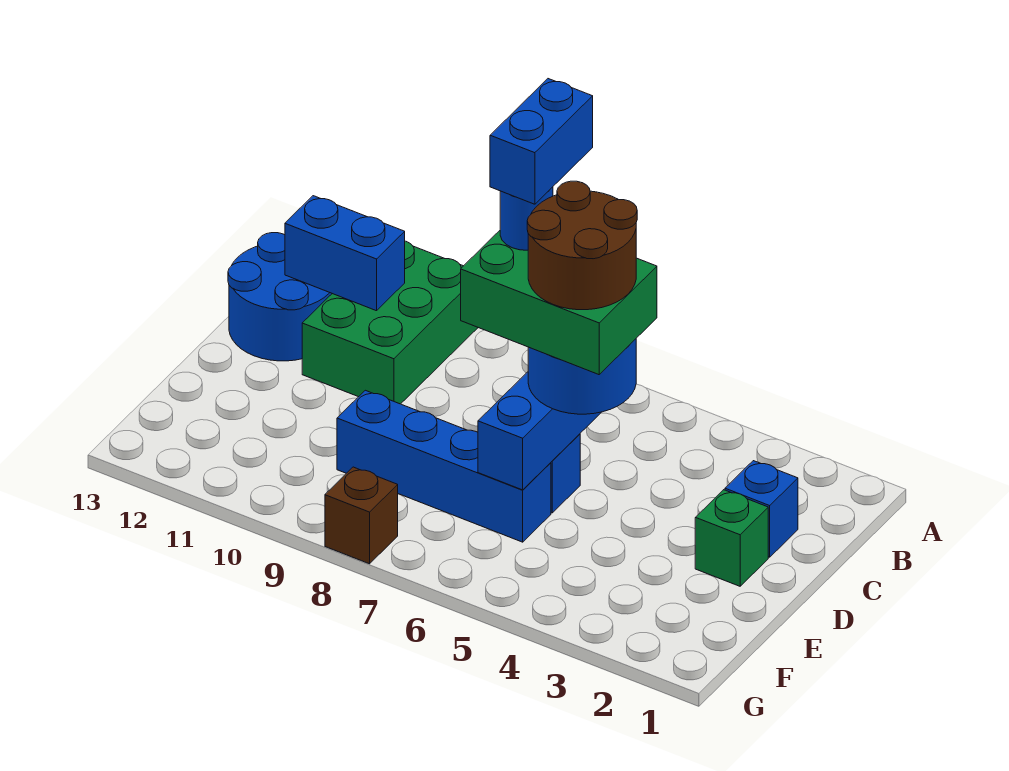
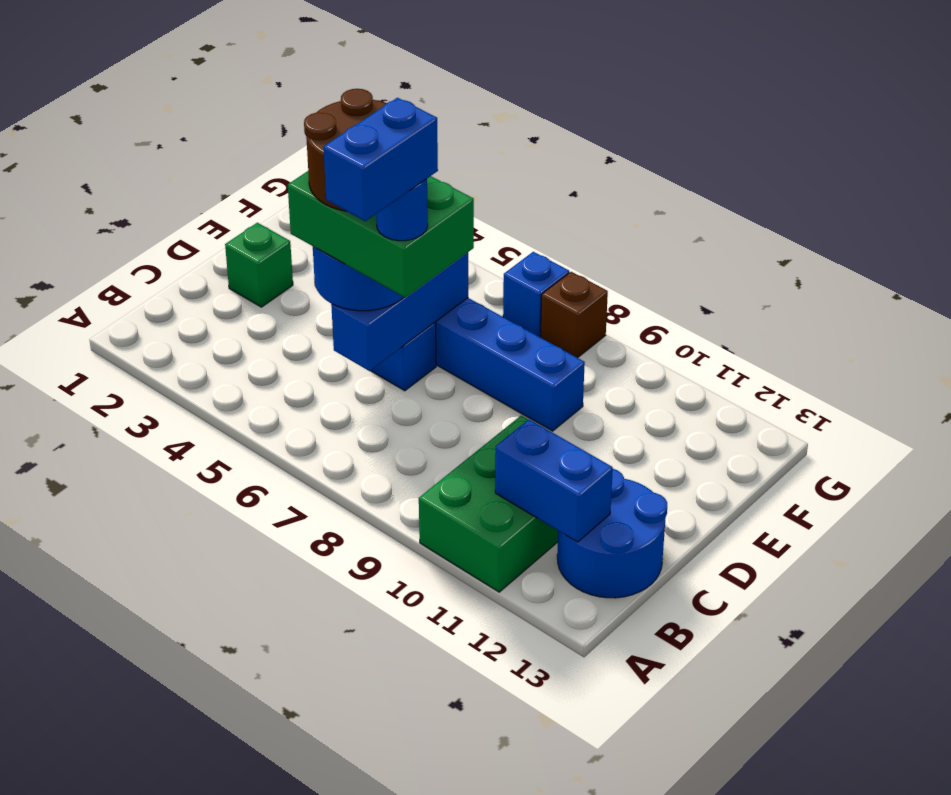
blue 1x1 brick [725,461,798,557] -> blue 1x1 brick moved to [503,252,569,337]

